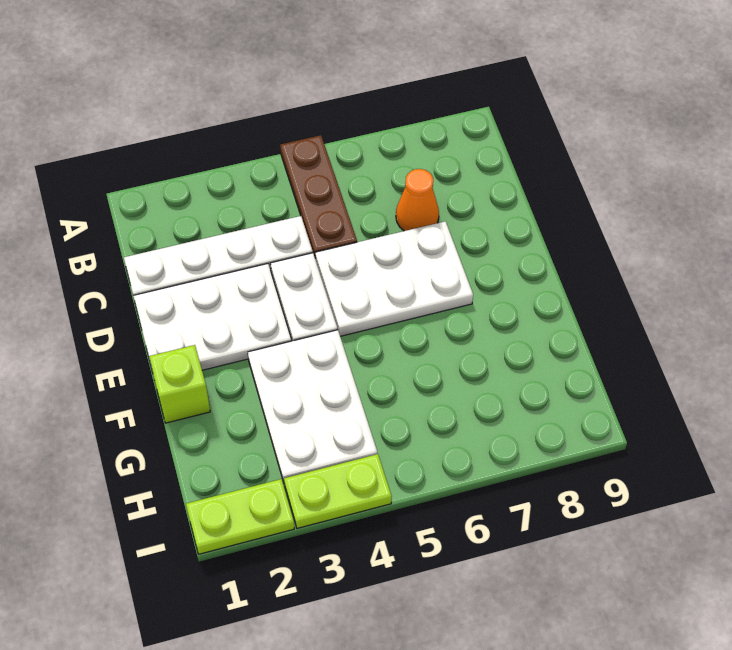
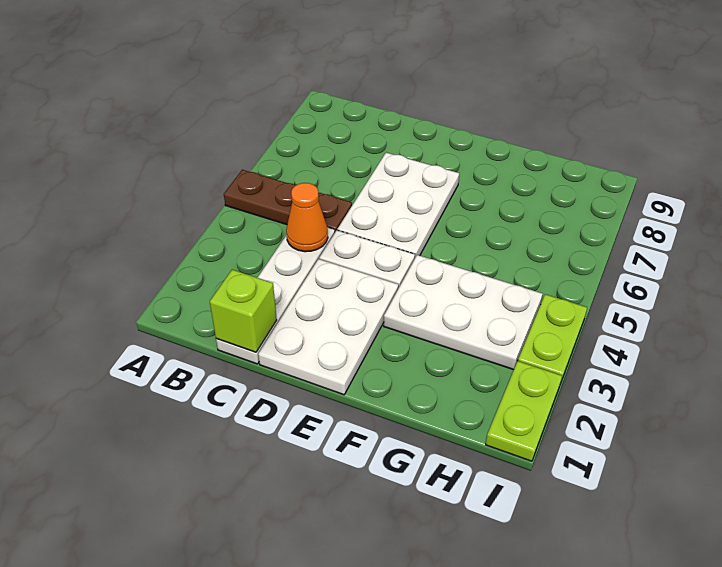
orange 1x1 cone [396,169,439,231] -> orange 1x1 cone moved to [286,183,328,252]
lime 1x1 brick [149,345,210,423] -> lime 1x1 brick moved to [210,270,277,352]

